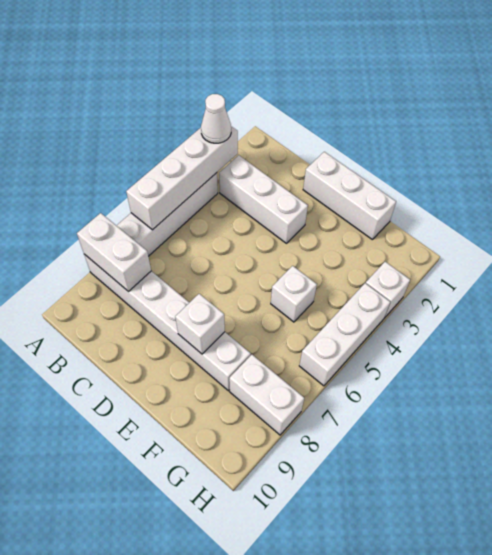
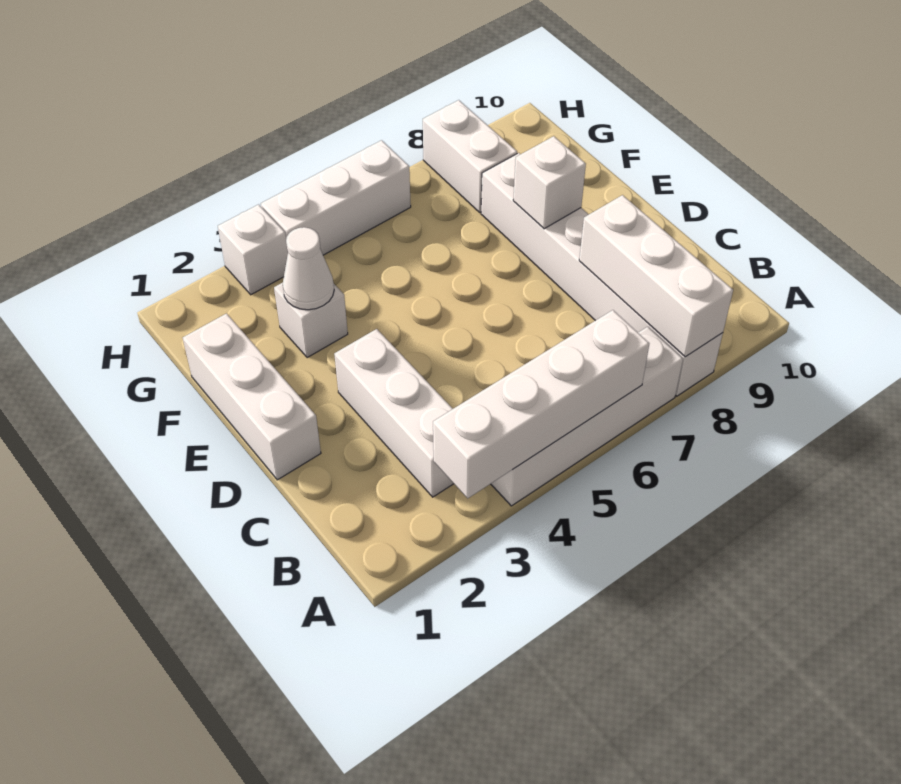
white 1x1 cone [201,94,231,143] -> white 1x1 cone moved to [283,227,334,310]
white 1x2 brick [77,213,151,291] -> white 1x3 brick [579,195,733,357]
white 1x1 brick [271,266,317,322] -> white 1x1 brick moved to [274,283,348,358]

